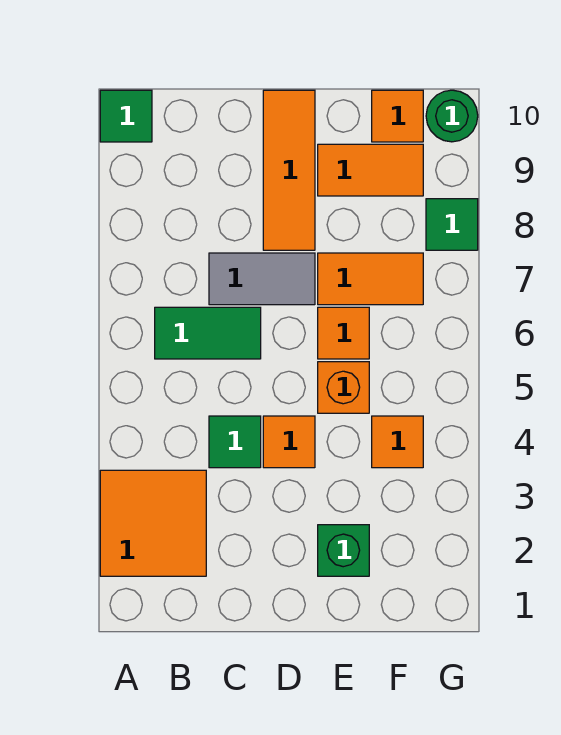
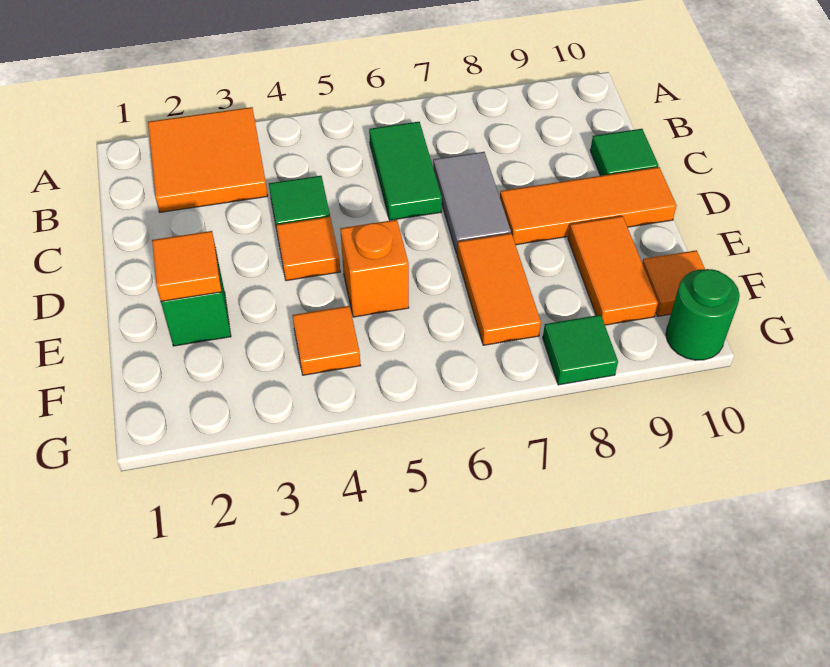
green 1x1 tile [100,90,152,142] -> green 1x1 tile moved to [590,129,659,176]
orange 1x1 tile [318,307,369,359] -> orange 1x1 tile moved to [152,231,222,301]

